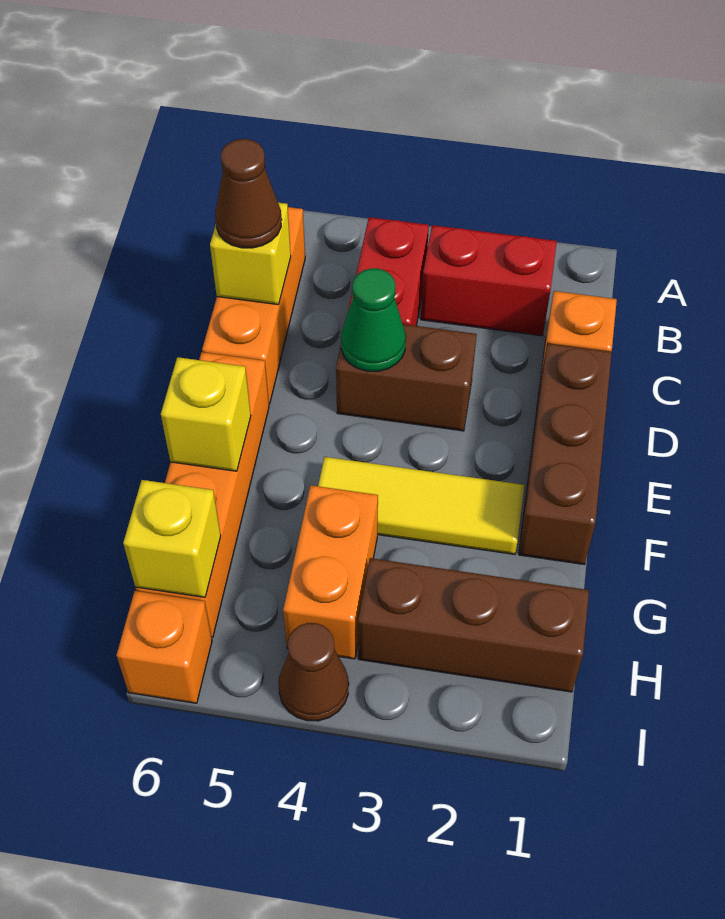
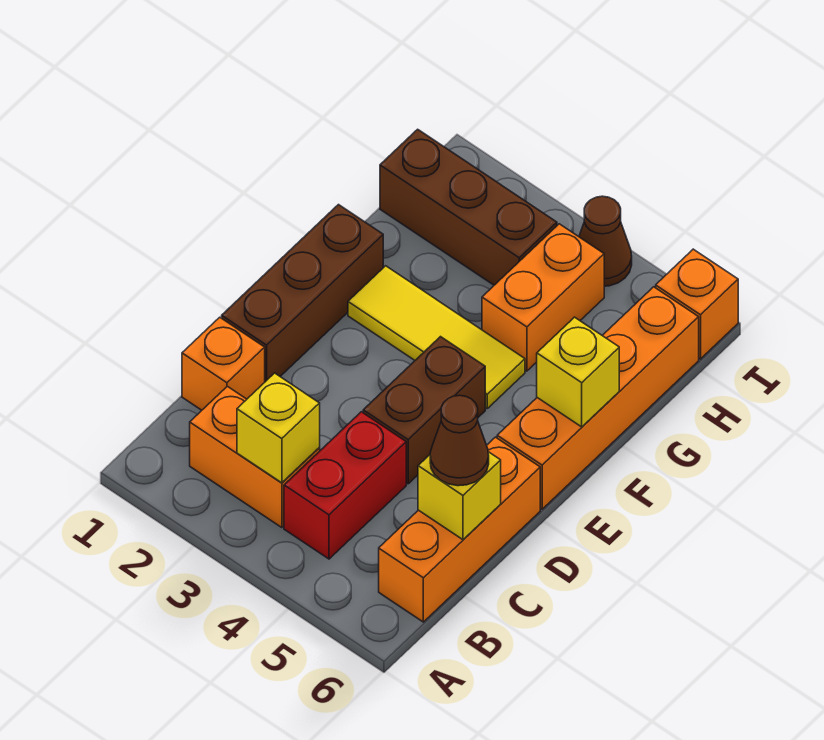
red 1x2 brick [421,225,557,336] -> orange 1x2 brick [190,386,320,528]
brown 1x2 brick [336,324,477,431] -> brown 1x2 brick turned to [363,337,485,484]
green 1x1 cone [341,268,406,371] -> none
yellow 1x1 brick [123,480,221,597] -> yellow 1x1 brick moved to [237,373,320,483]

